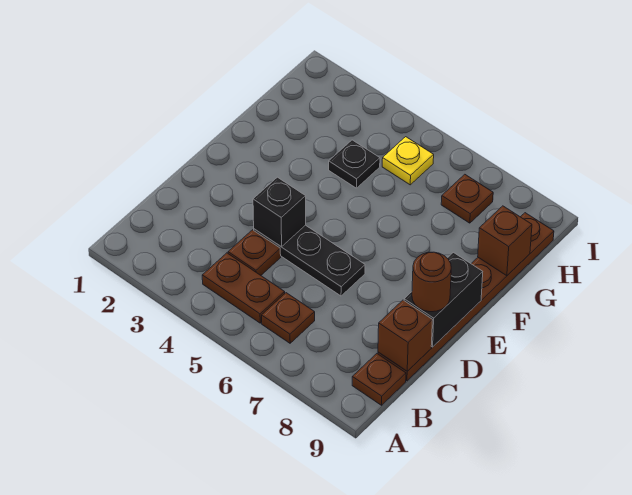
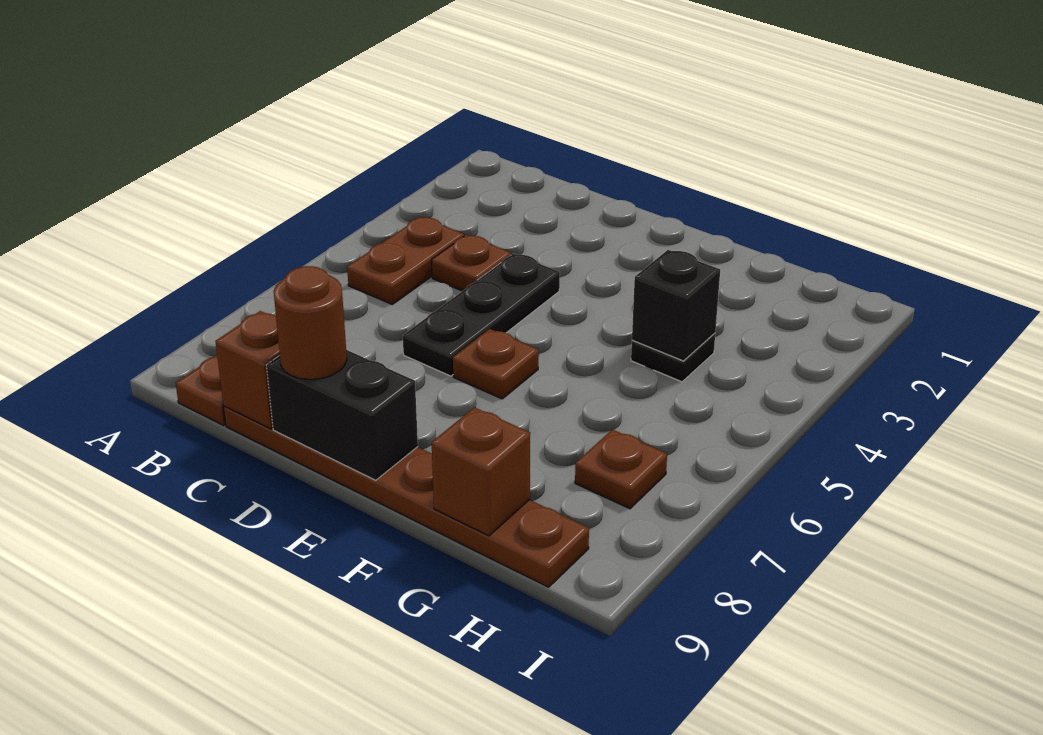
brown 1x1 plate [262,293,315,343] -> brown 1x1 plate moved to [453,329,539,399]
black 1x1 brick [253,177,306,247] -> black 1x1 brick moved to [632,250,720,361]
yellow 1x1 plate [382,137,434,185] -> none

